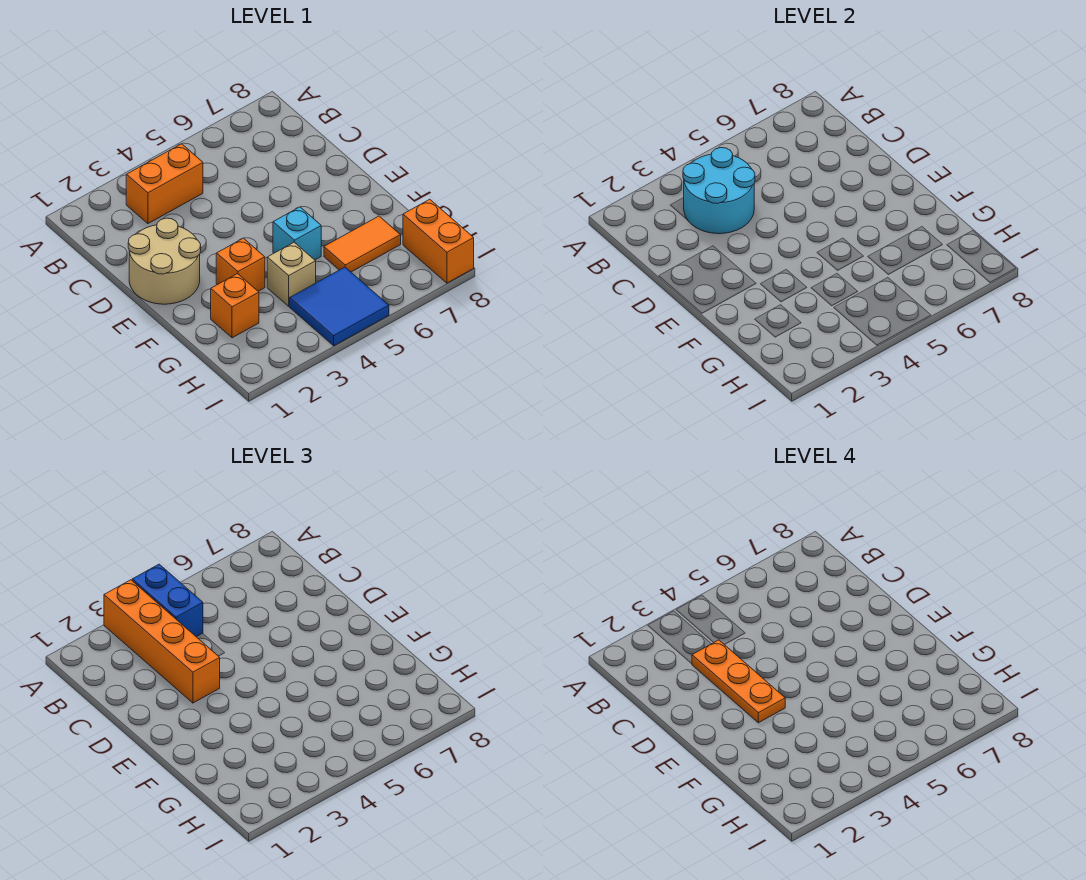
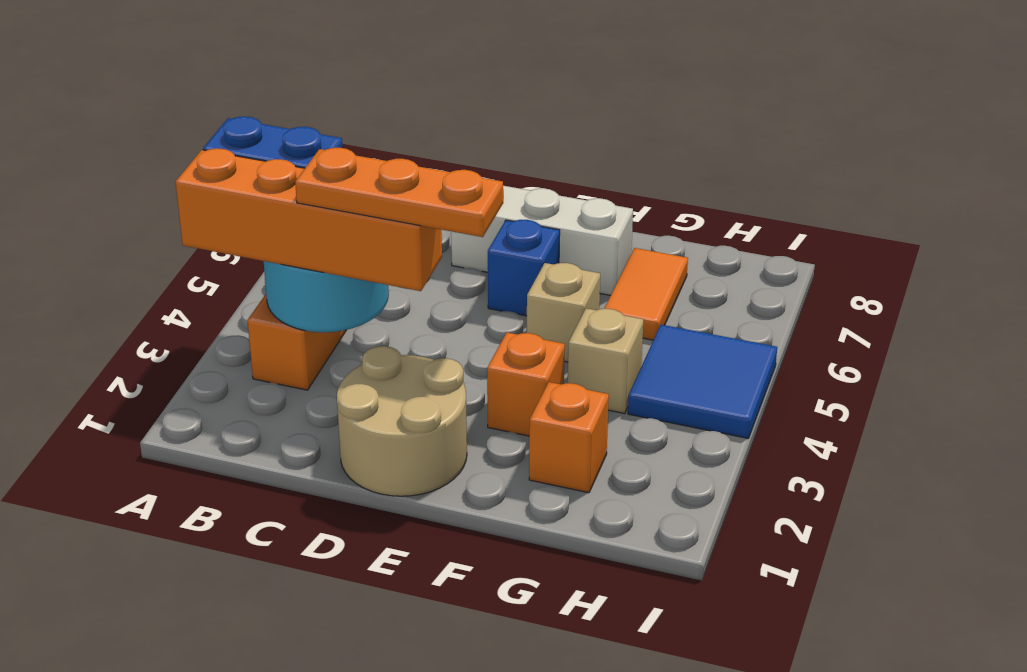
none -> white 1x3 brick [451,179,633,295]
none -> blue 1x1 brick [488,220,560,316]
cyan 1x1 brick [273,207,321,260] -> tan 1x1 brick [527,263,600,362]
orange 1x2 brick [403,199,474,283] -> none

